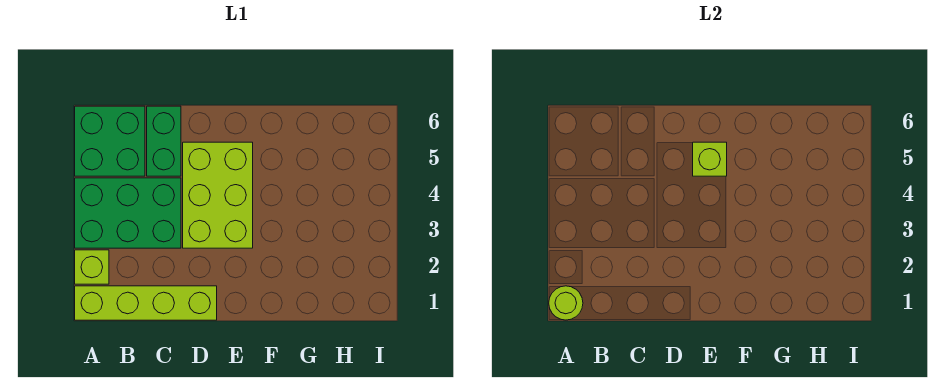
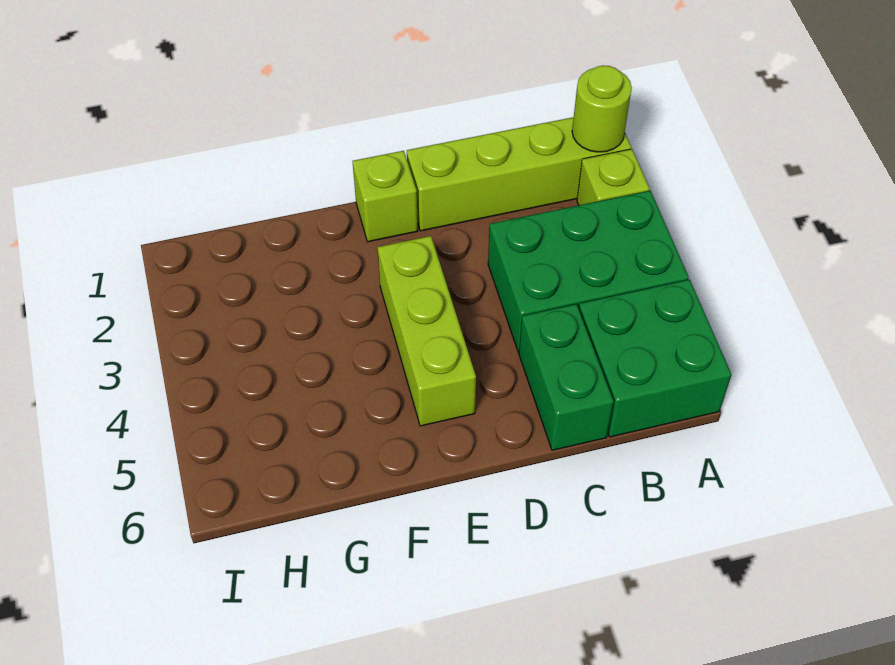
lime 2x3 brick [183,142,253,248] -> lime 1x3 brick [378,236,476,426]
lime 1x1 brick [693,142,727,176] -> lime 1x1 brick moved to [353,151,418,242]

